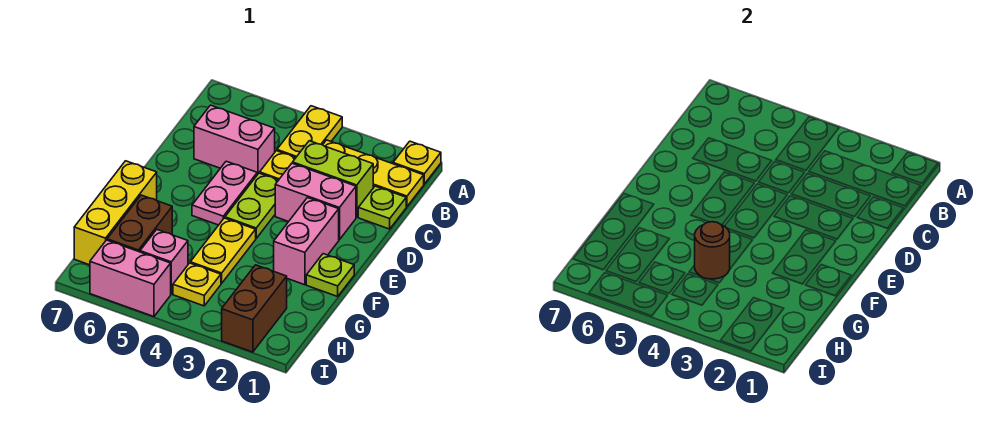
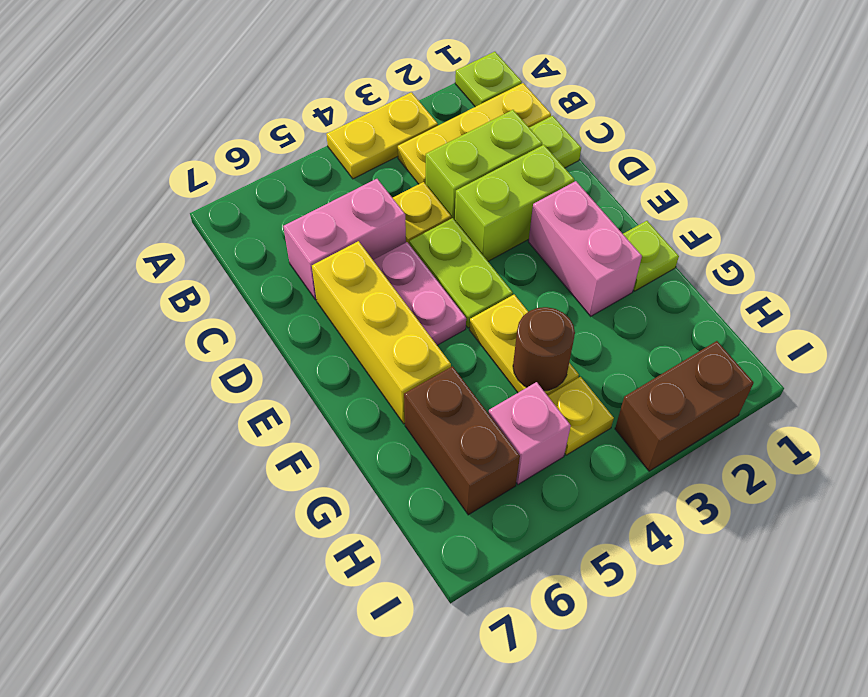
yellow 1x1 plate [393,141,441,184] -> lime 1x1 plate [455,52,522,107]
yellow 1x2 plate [277,106,342,157] -> yellow 1x2 plate turned to [326,92,438,179]
pink 1x2 brick [275,163,356,240] -> lime 1x2 brick [455,145,574,261]
yellow 1x3 brick [74,161,157,265] -> yellow 1x3 brick moved to [312,241,451,424]
brown 1x2 brick [222,265,287,352] -> brown 1x2 brick turned to [615,341,754,471]
pink 1x2 brick [90,240,171,317] -> none

